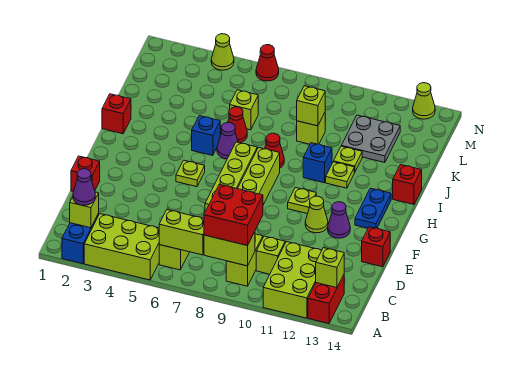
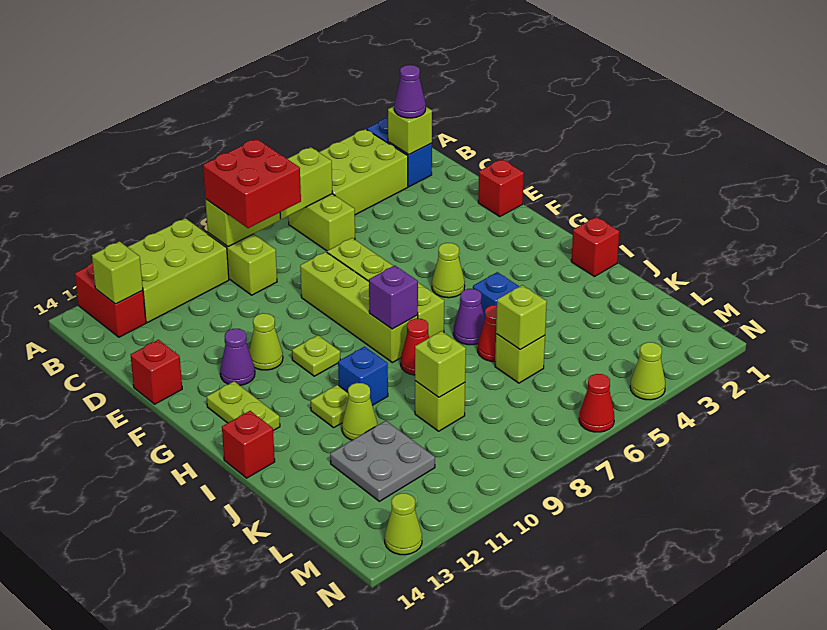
lime 2x3 brick [263,242,322,318] -> lime 2x3 brick turned to [128,218,229,323]
lime 1x1 brick [256,236,285,274] -> lime 1x1 brick moved to [496,285,547,350]
lime 1x1 plate [176,160,205,187] -> lime 1x1 cone [432,243,465,298]
blue 1x2 plate [355,188,391,228] -> lime 1x2 plate [207,381,280,431]
none -> purple 1x1 brick [369,265,418,329]
lime 1x1 plate [334,146,362,173] -> lime 1x1 cone [342,383,377,440]

